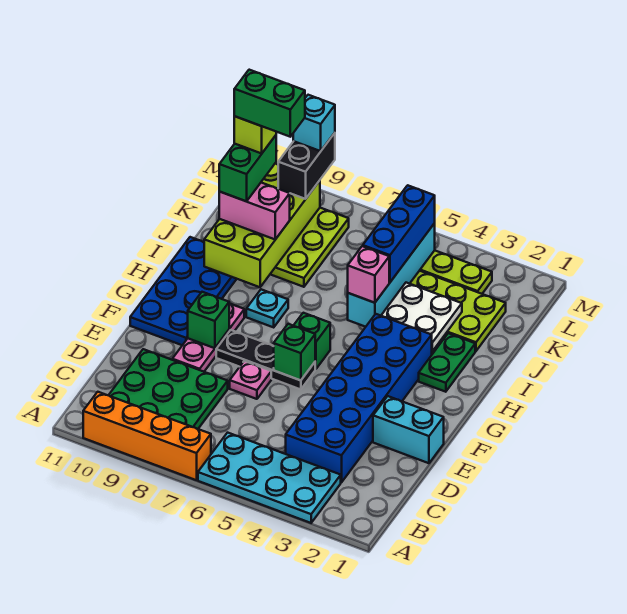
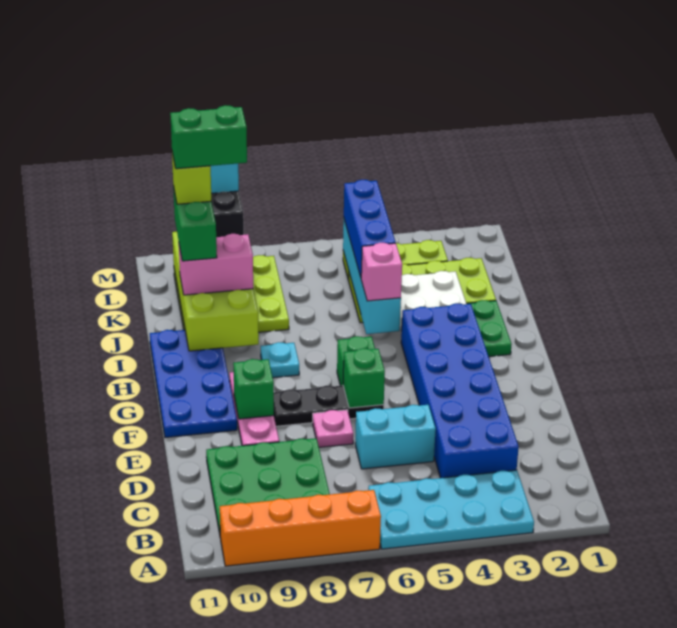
cyan 1x2 brick [373,396,444,463] -> cyan 1x2 brick moved to [355,405,436,469]

